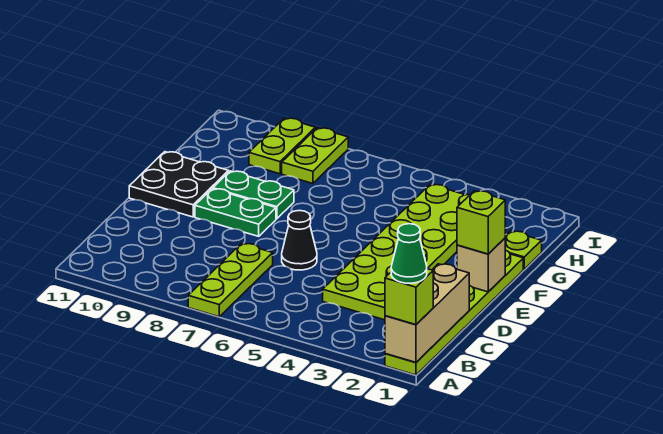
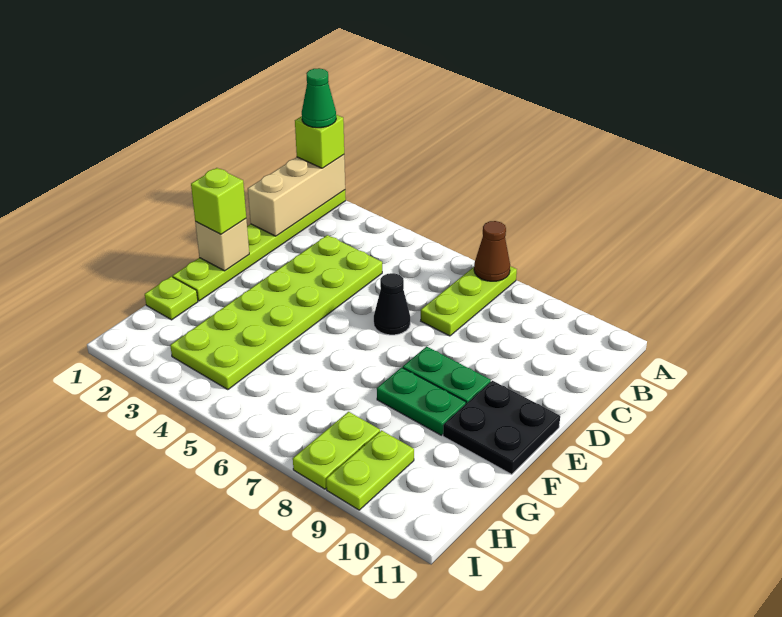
none -> brown 1x1 cone [474,221,510,281]

